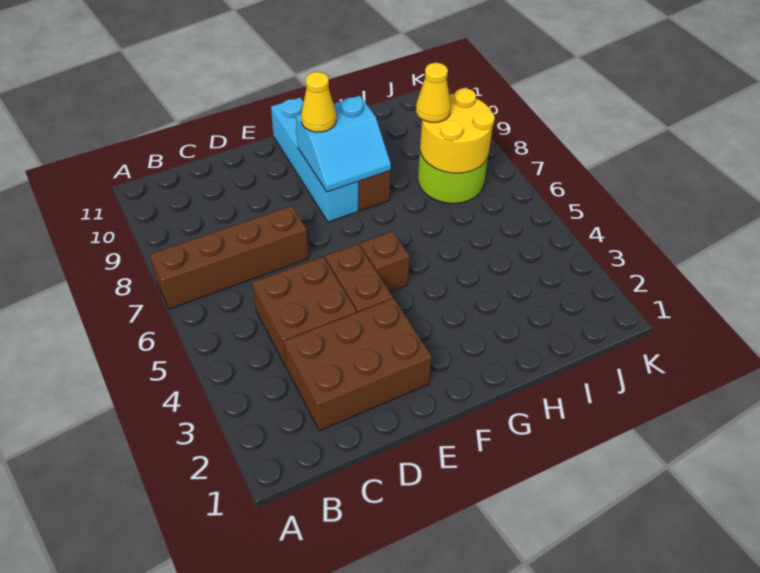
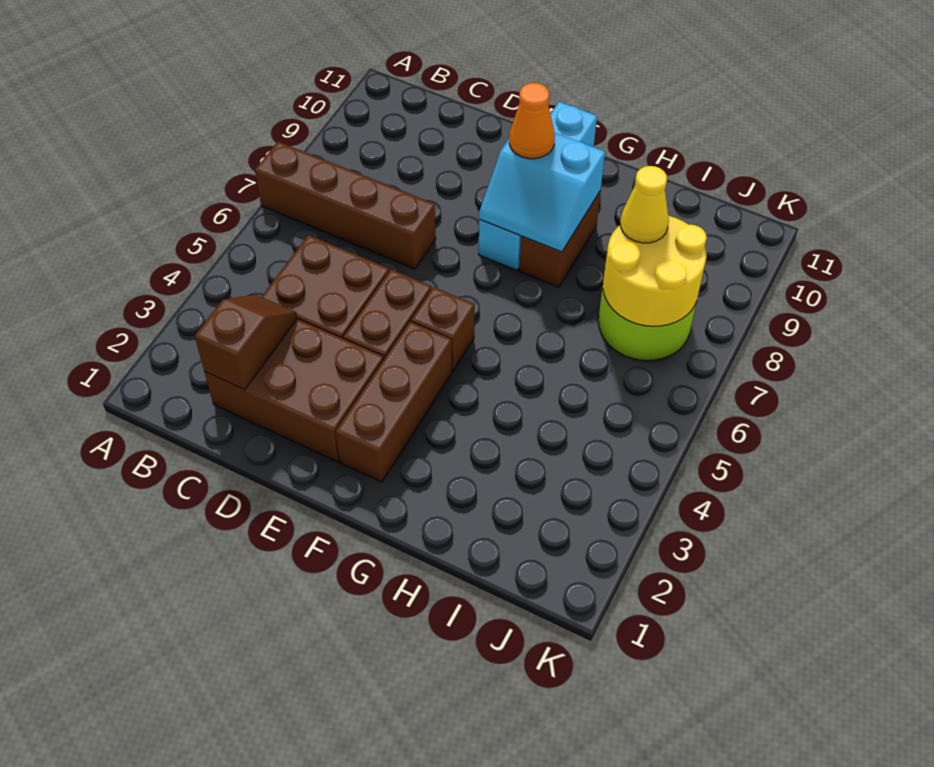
none -> brown 1x2 slope [195,295,297,390]
none -> brown 1x3 brick [336,322,452,482]
yellow 1x1 cone [301,72,336,132] -> orange 1x1 cone [509,83,555,159]

